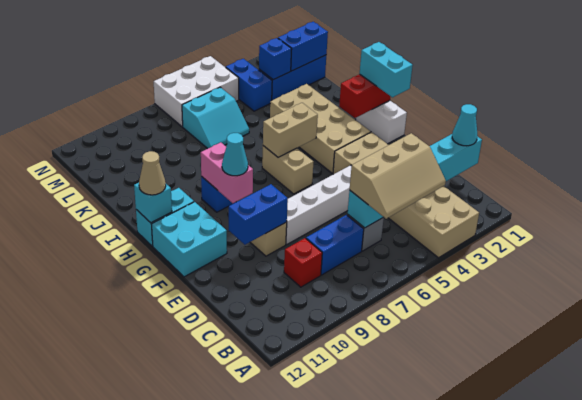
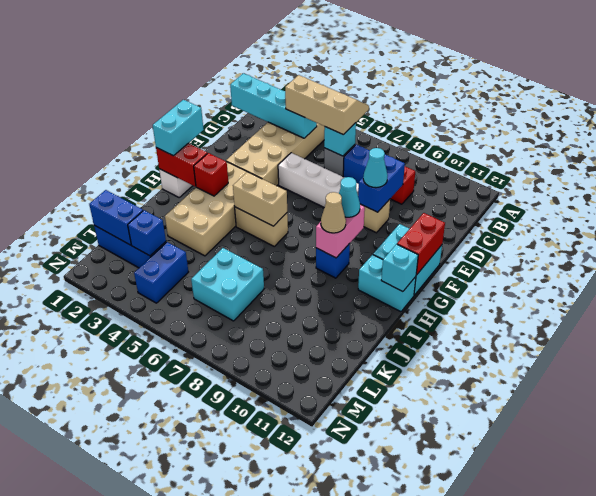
cyan 1x1 cone [452,104,478,146] -> cyan 1x1 cone moved to [363,148,388,188]
blue 1x2 brick [229,184,288,245] -> blue 1x2 brick turned to [358,155,405,212]
none -> red 1x2 brick [397,213,445,275]
tan 1x2 brick [262,146,313,194] -> tan 1x2 brick turned to [235,207,288,246]
none -> red 1x1 brick [194,153,228,196]
tan 1x1 cone [139,151,166,195] -> tan 1x1 cone moved to [321,192,346,233]
cyan 2x2 slope [182,87,249,149] -> cyan 2x2 brick [191,248,264,321]
white 2x3 brick [154,56,239,127] -> none

